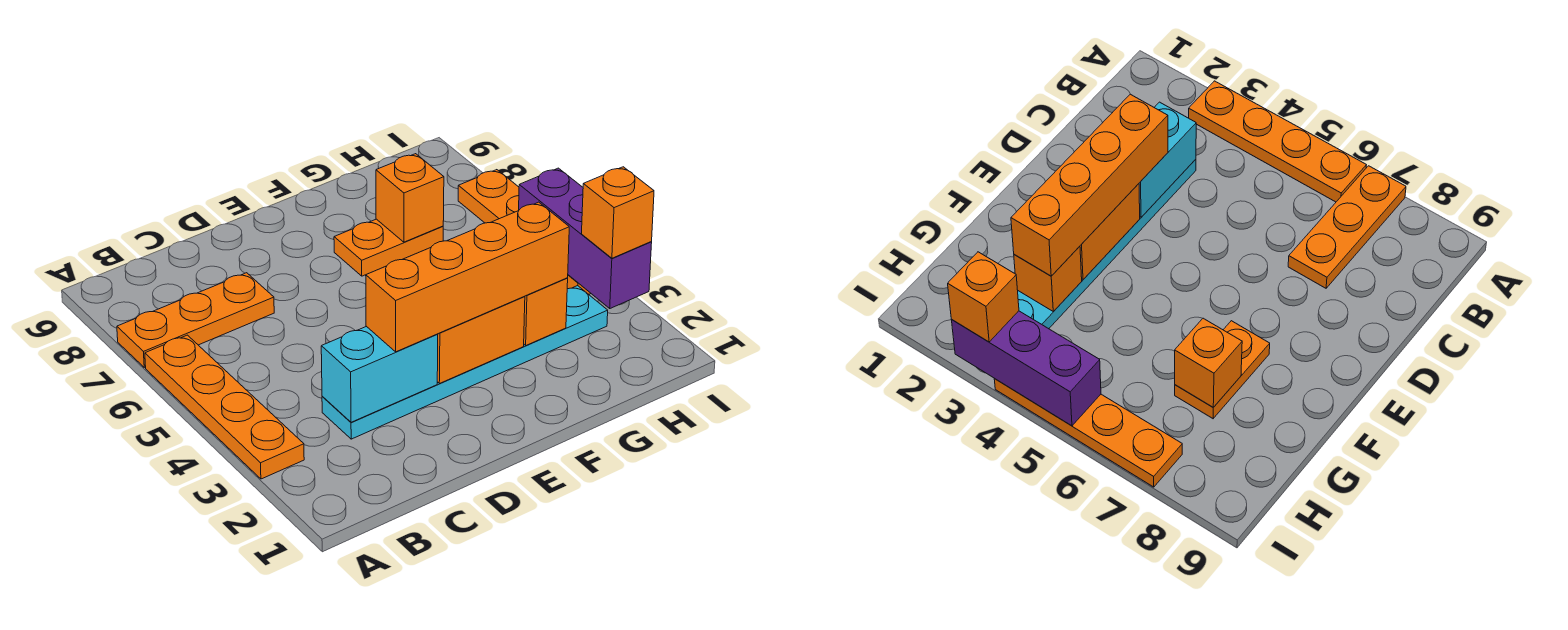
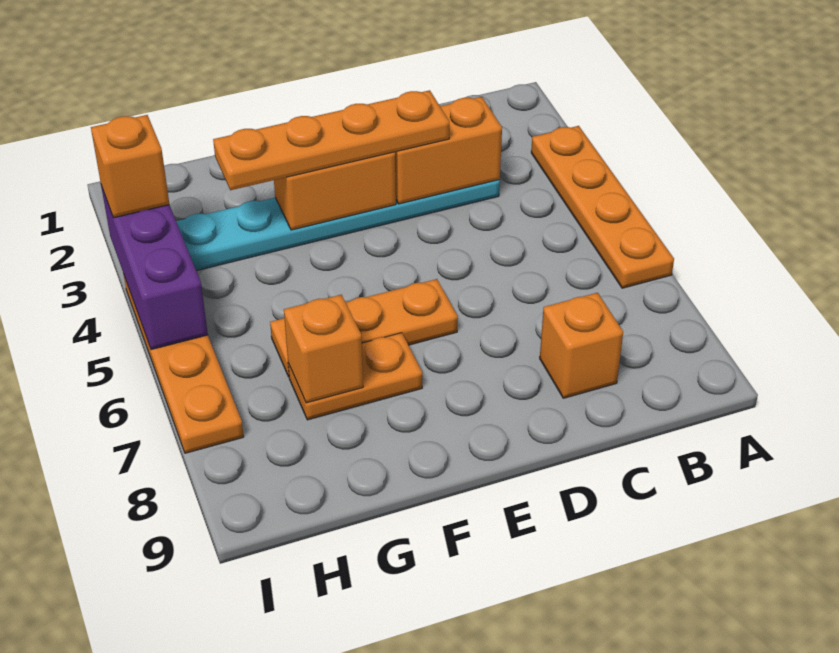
orange 1x3 plate [117,273,274,367] -> orange 1x3 plate moved to [270,279,458,377]
cyan 1x2 brick [321,326,438,422] -> orange 1x2 brick [395,97,502,204]
orange 1x4 brick [366,202,569,352] -> orange 1x4 plate [213,90,449,190]
orange 1x1 brick [524,278,568,345] -> orange 1x1 brick moved to [540,293,623,398]

